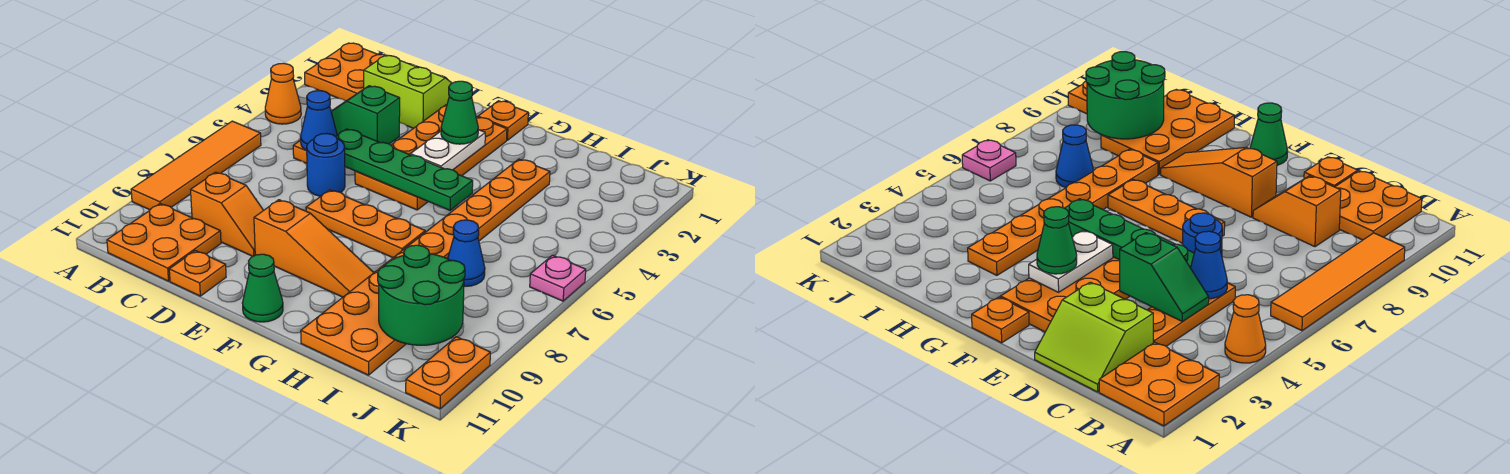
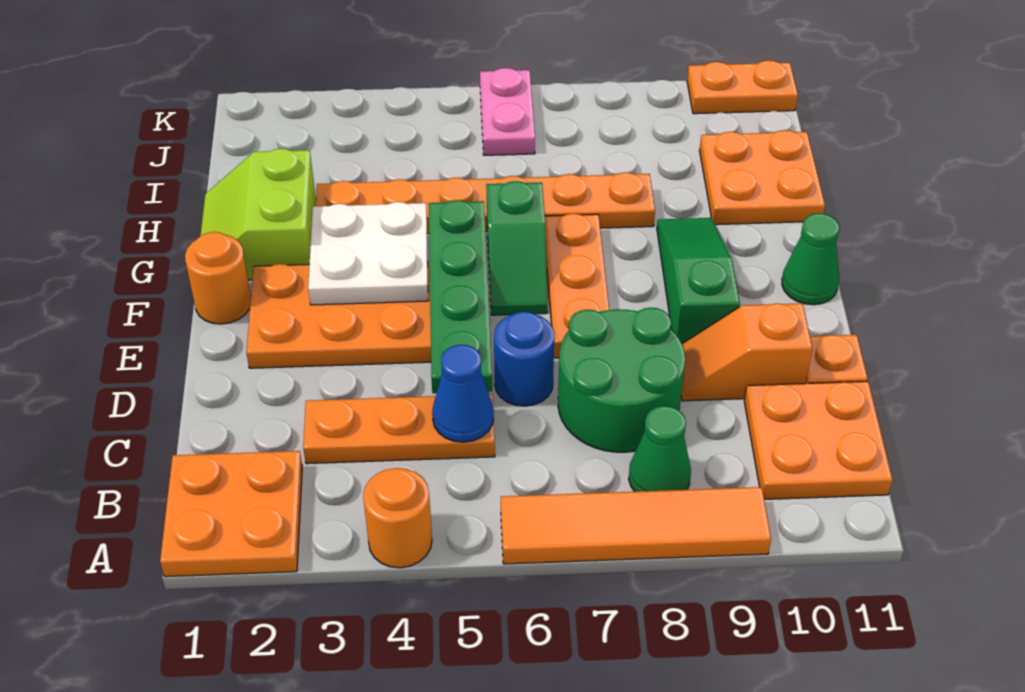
orange 1x1 cone [265,63,301,124] -> orange 1x1 round brick [363,468,432,568]
lime 2x2 slope [364,55,451,128] -> lime 2x2 slope moved to [200,149,316,280]
green 1x2 slope [331,86,400,144] -> green 1x2 slope moved to [486,181,548,315]
orange 1x2 slope [191,172,263,256] -> orange 1x2 slope turned to [681,303,813,401]
orange 1x3 slope [254,200,374,297] -> green 1x3 slope [657,218,740,344]
orange 1x1 plate [478,101,528,140] -> orange 1x1 round brick [185,232,251,324]
white 1x2 plate [410,130,485,170] -> white 2x2 plate [308,202,428,305]
green 1x1 cone [441,81,478,144] -> green 1x1 cone moved to [629,406,691,492]
orange 2x3 plate [301,270,406,375] -> orange 2x2 plate [700,130,825,225]
blue 1x1 cone [448,220,485,286] -> none
green 2x2 round brick [378,245,465,345] -> green 2x2 round brick moved to [558,308,685,452]
pink 1x1 plate [530,255,586,301] -> pink 1x2 plate [480,68,535,155]

